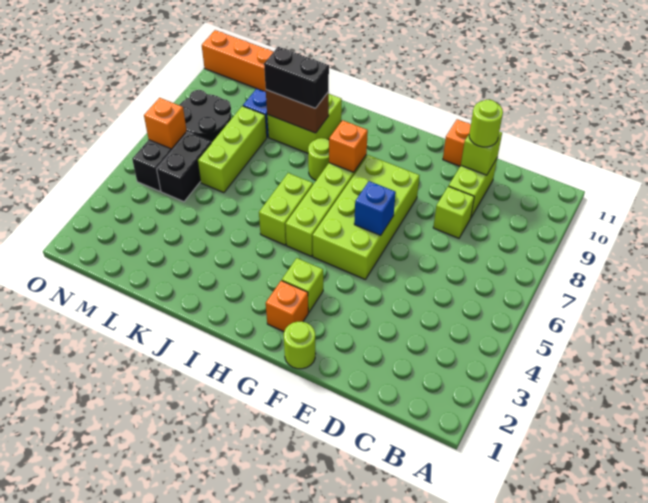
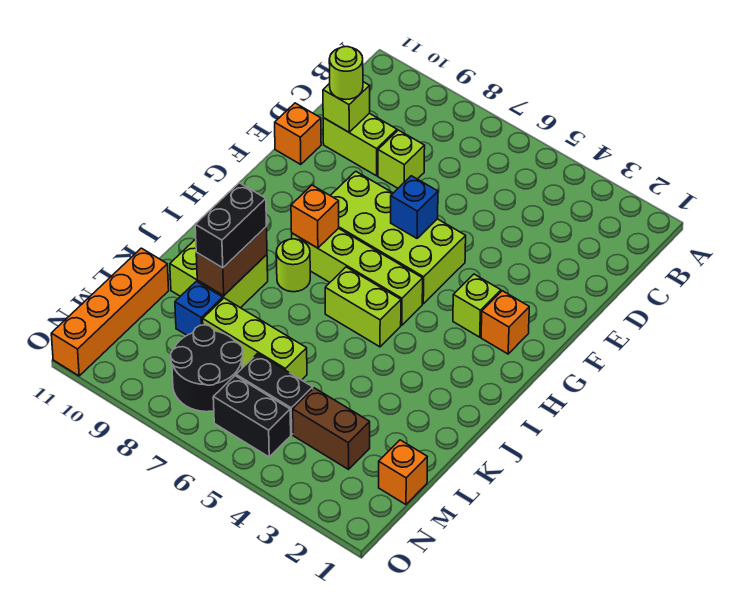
lime 1x1 round brick [284,322,316,369] -> none
none -> brown 1x2 brick [293,388,370,469]
orange 1x1 brick [144,98,187,149] -> orange 1x1 brick moved to [379,440,427,504]

